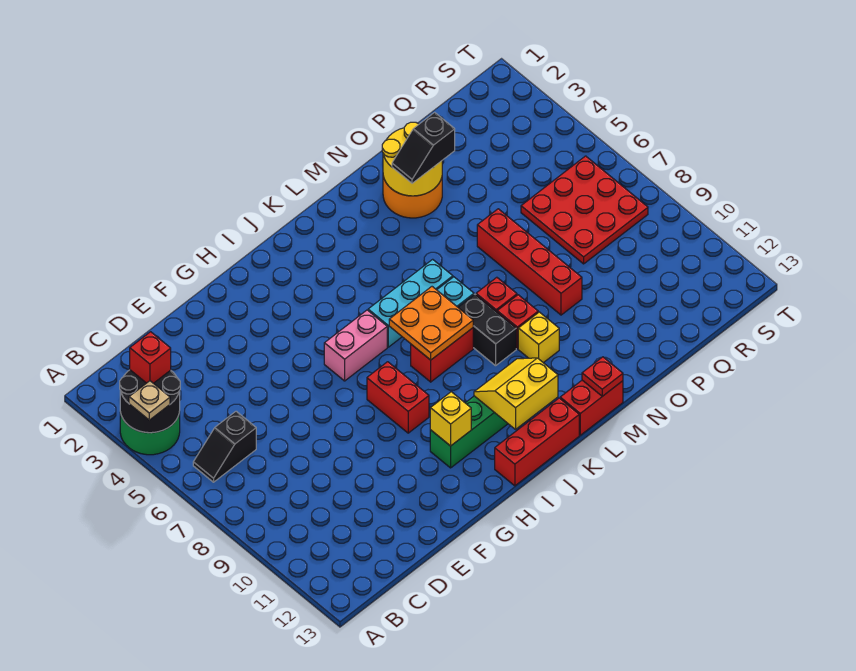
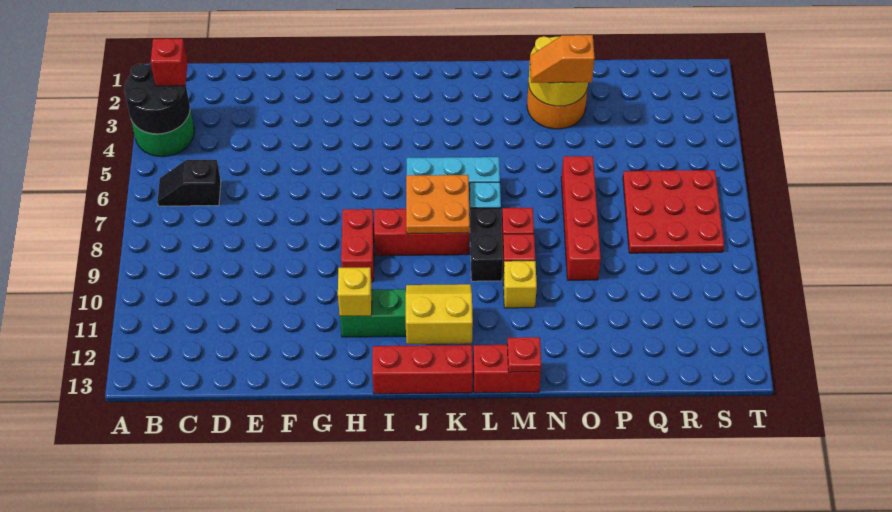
tan 1x1 plate [129,381,170,420] -> none
pink 1x2 brick [324,310,387,381] -> none
red 1x2 brick [411,328,473,382] -> red 1x3 brick [374,209,470,256]
black 1x2 slope [392,112,455,183] -> orange 1x2 slope [530,35,595,83]

